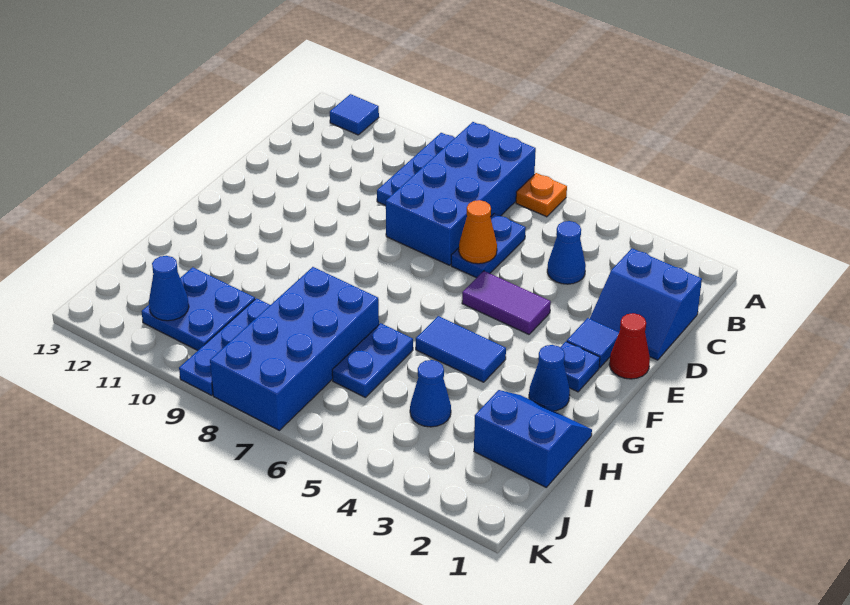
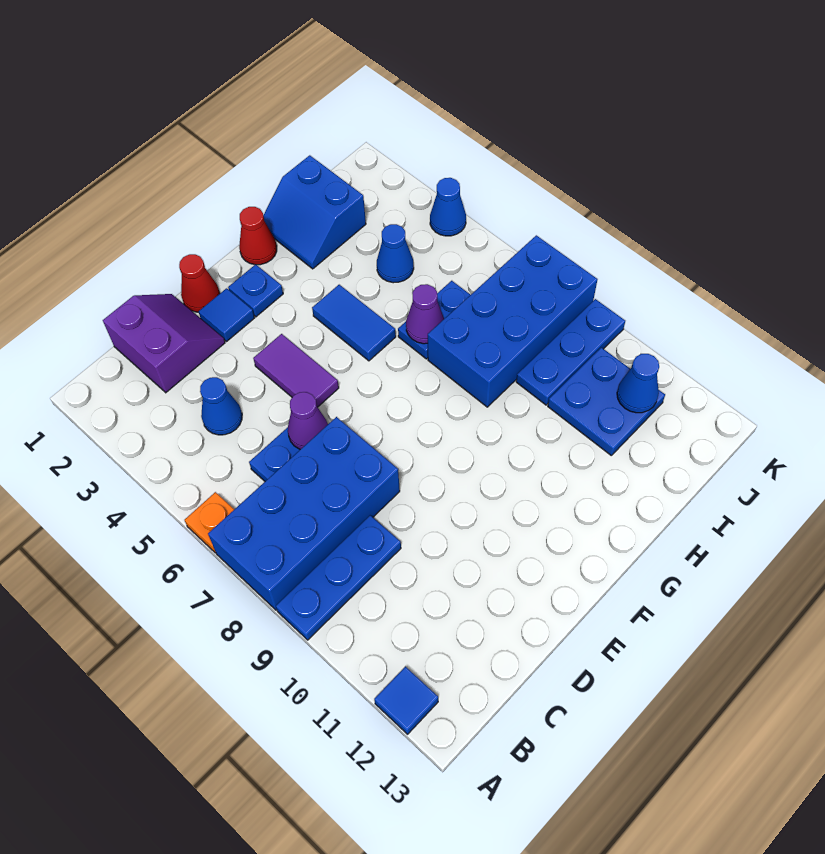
blue 2x2 slope [590,248,702,360] -> purple 2x2 slope [103,294,225,393]
orange 1x1 cone [459,200,497,264] -> purple 1x1 cone [288,392,328,449]
none -> red 1x1 cone [239,207,277,265]
blue 1x1 cone [529,345,570,411] -> blue 1x1 cone moved to [430,178,466,236]
none -> purple 1x1 cone [406,284,444,344]

